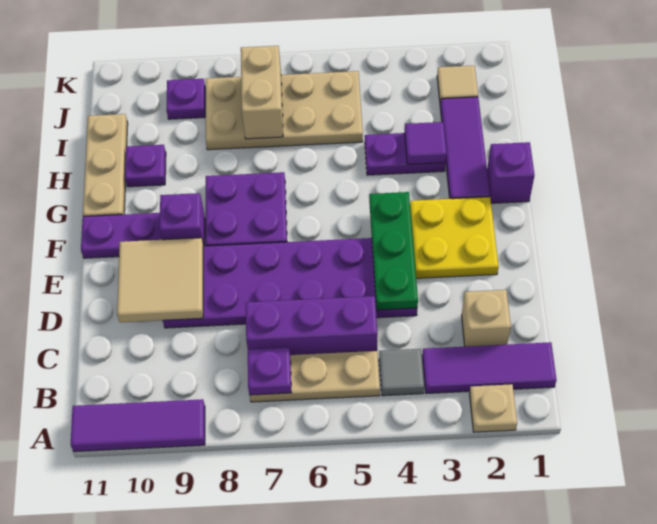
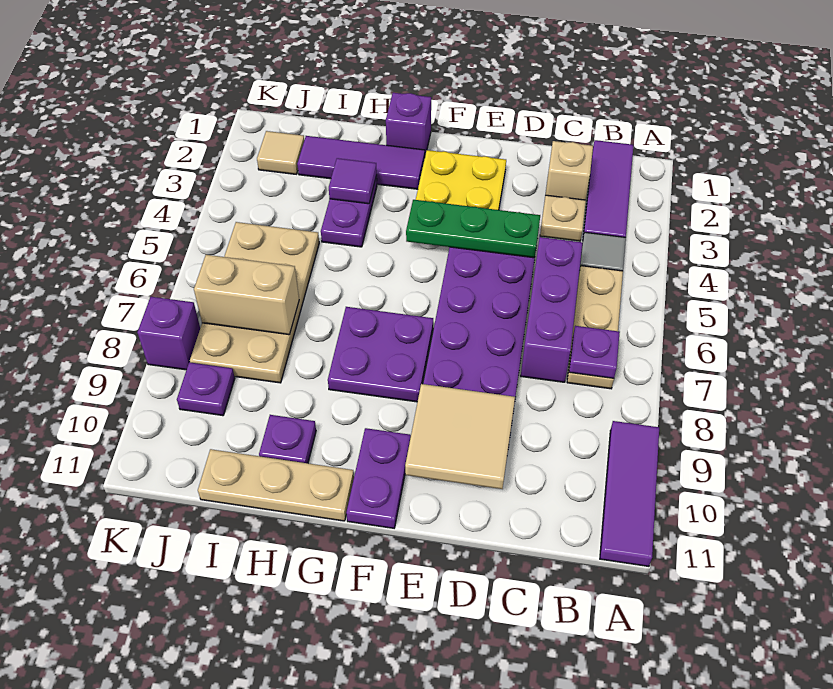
tan 1x1 plate [469,384,517,432] -> tan 1x1 plate moved to [540,195,586,241]
purple 1x1 brick [160,193,205,246] -> purple 1x1 brick moved to [137,297,200,370]

